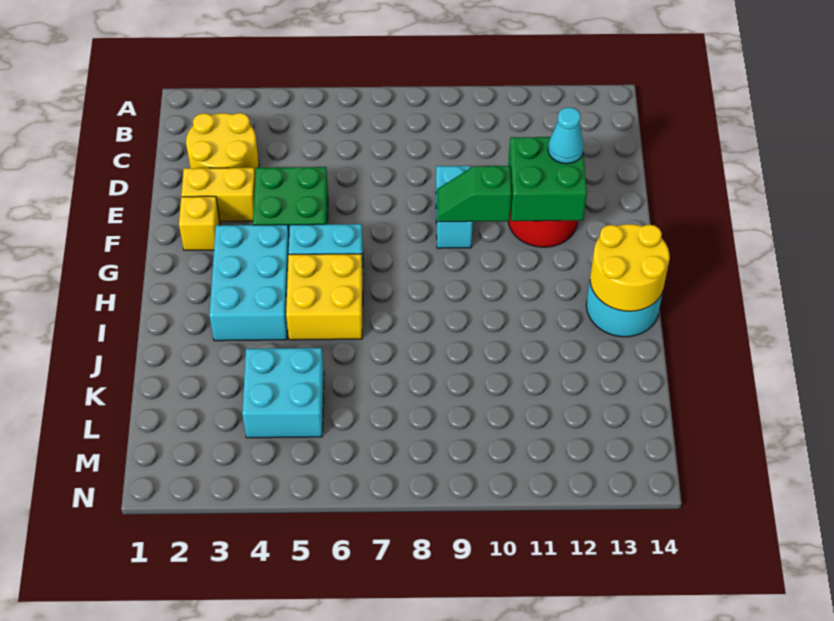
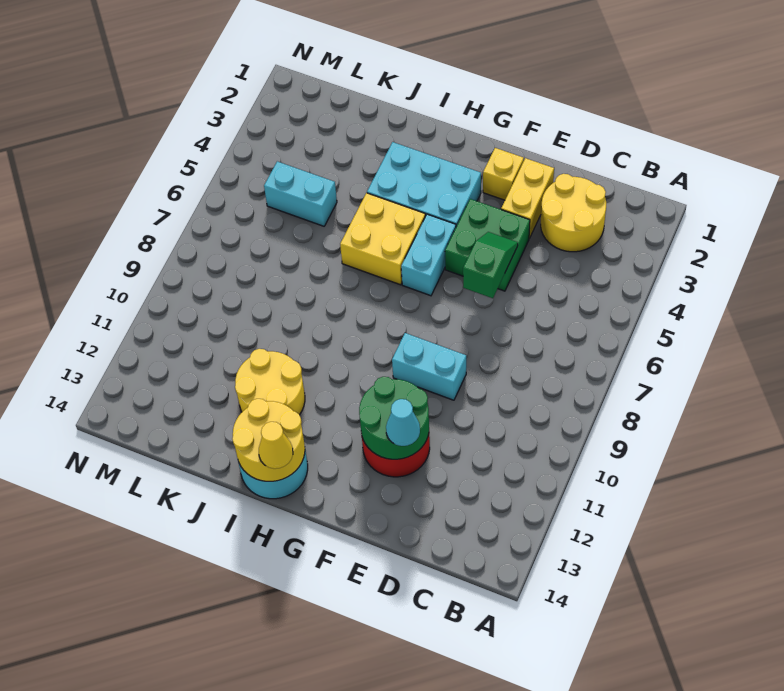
green 2x2 brick [508,137,587,221] -> green 2x2 round brick [359,377,429,459]
green 1x2 slope [437,166,511,222] -> green 1x2 slope moved to [463,232,518,298]
none -> yellow 1x1 cone [259,422,293,469]
none -> yellow 2x2 round brick [235,349,305,415]
cyan 2x2 brick [242,348,324,438] -> cyan 1x2 brick [264,161,337,226]

